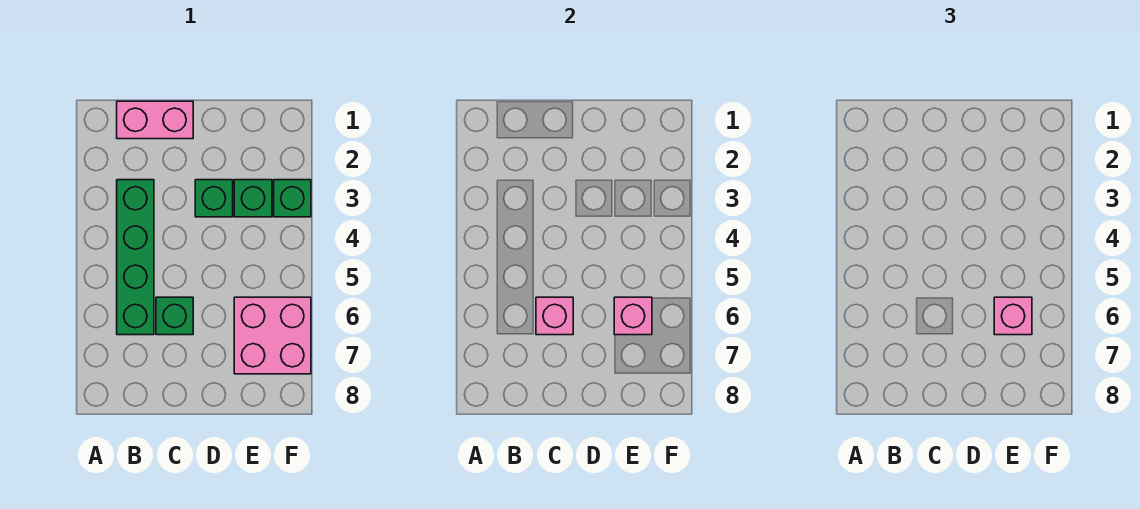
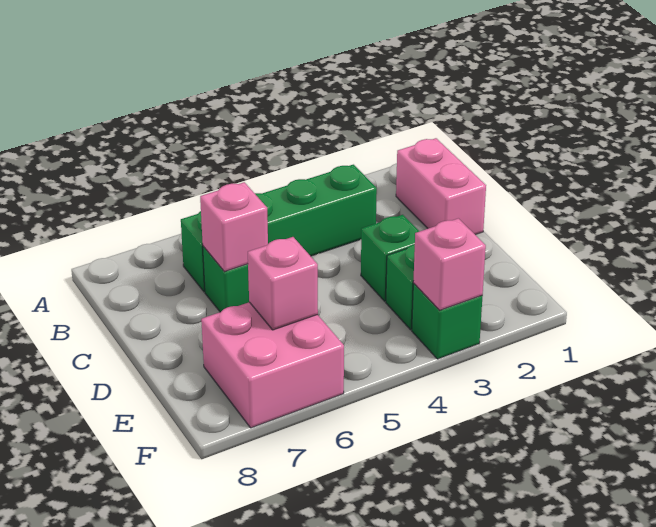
pink 1x1 brick [994,297,1032,335] -> pink 1x1 brick moved to [413,218,486,310]

